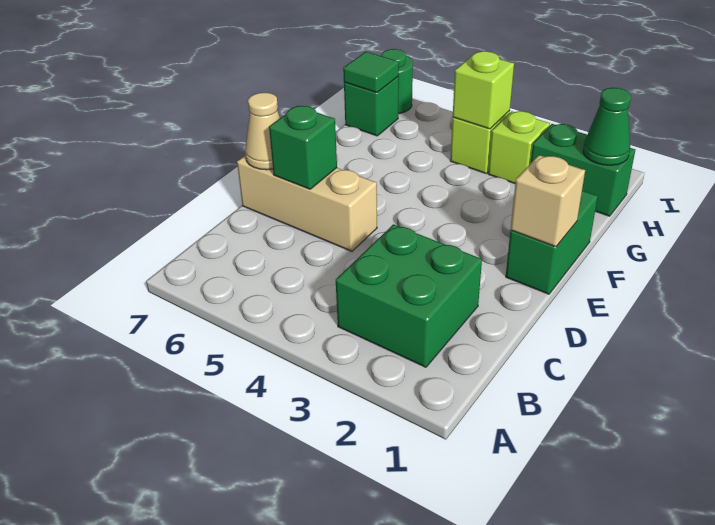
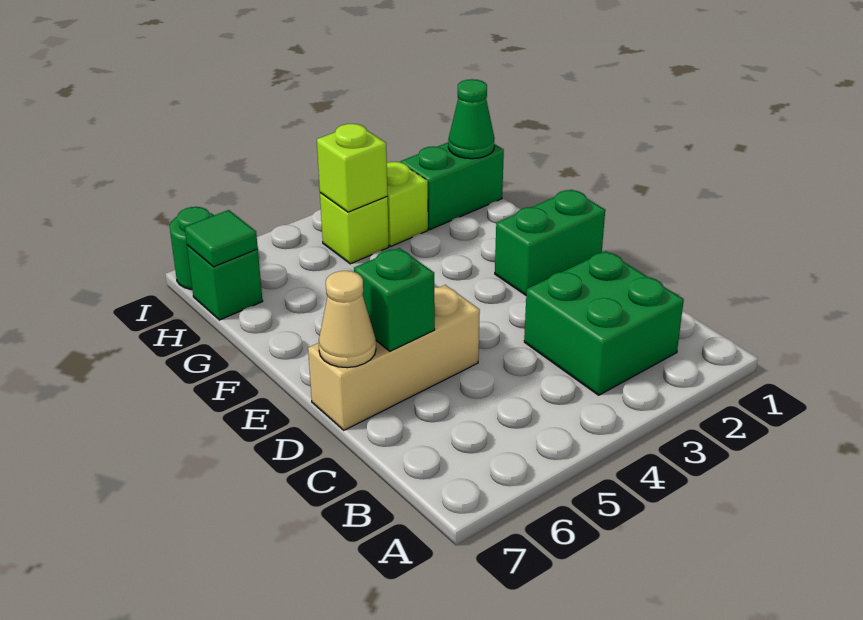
green 1x2 brick [506,191,598,294] -> green 1x2 brick turned to [495,190,605,295]
tan 1x1 brick [511,155,585,247] -> none

